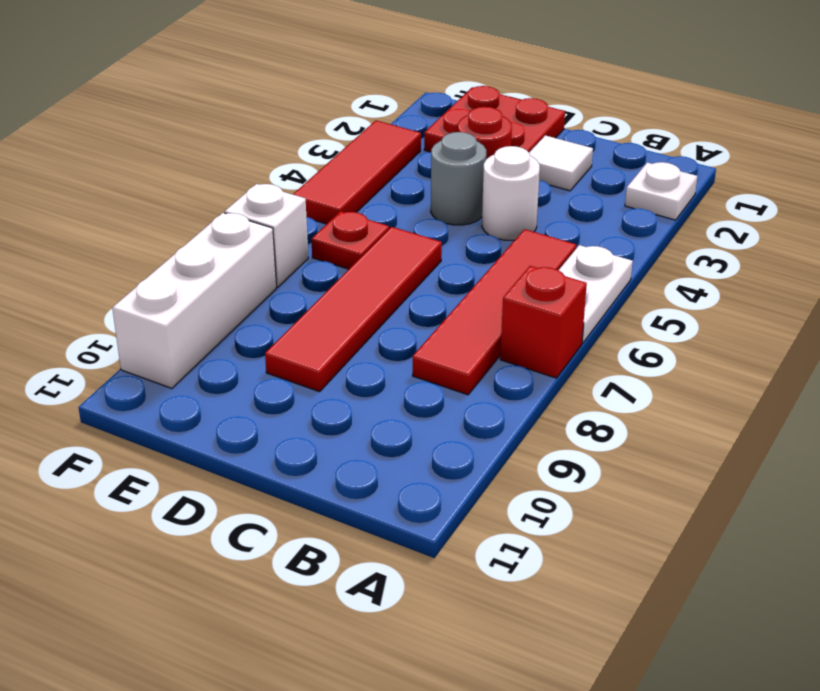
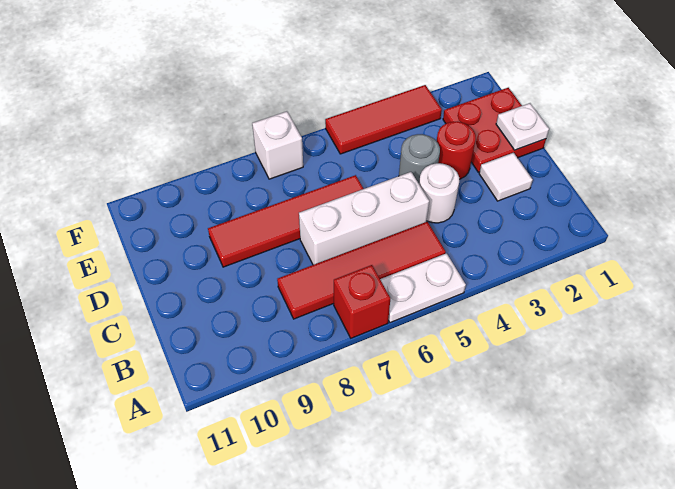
white 1x1 plate [625,162,697,220] -> white 1x1 plate moved to [496,103,549,150]
red 1x1 plate [311,211,389,269] -> none
white 1x3 brick [112,213,277,388] -> white 1x3 brick moved to [299,172,429,265]

